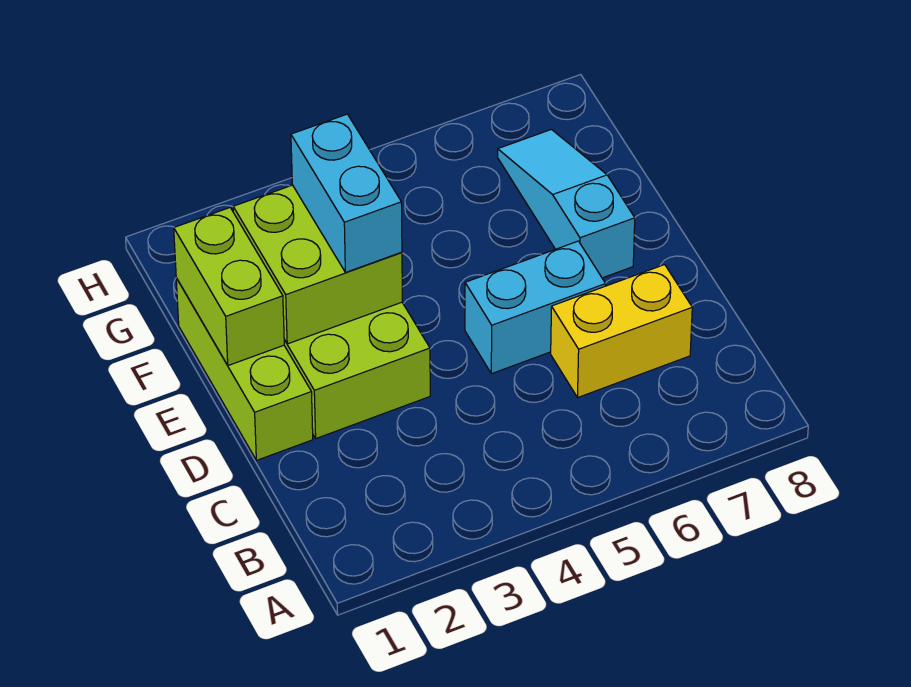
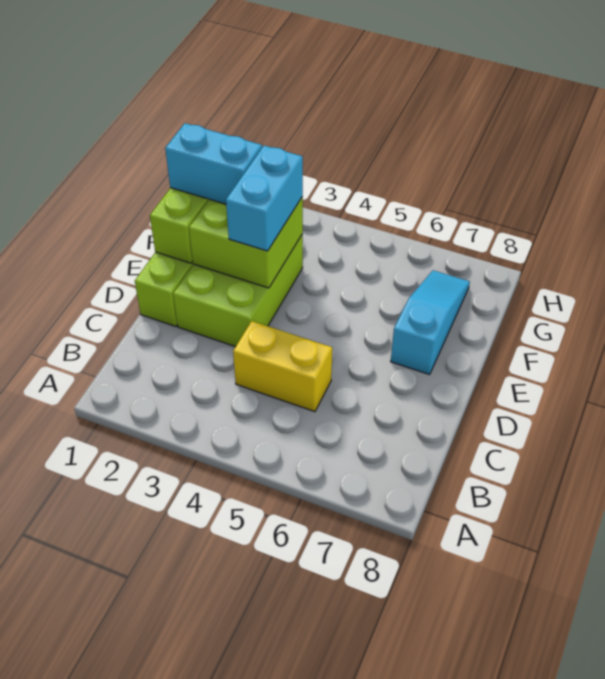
yellow 1x2 brick [551,265,692,397] -> yellow 1x2 brick moved to [233,321,332,412]
cyan 1x2 brick [465,241,606,374] -> cyan 1x2 brick moved to [165,123,262,204]

